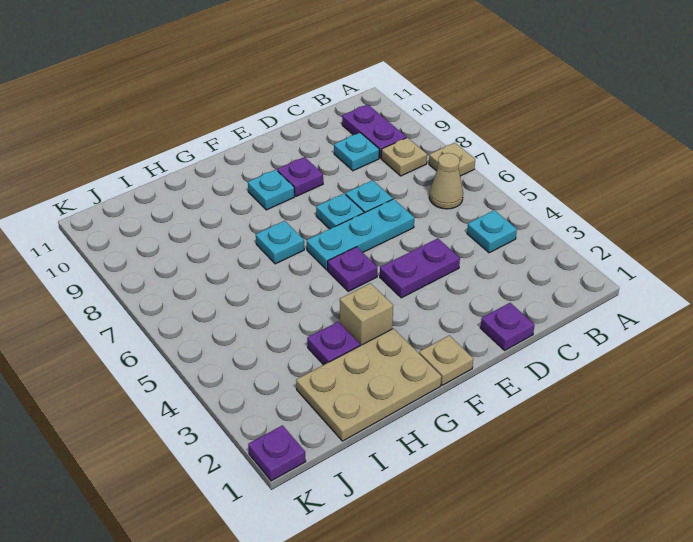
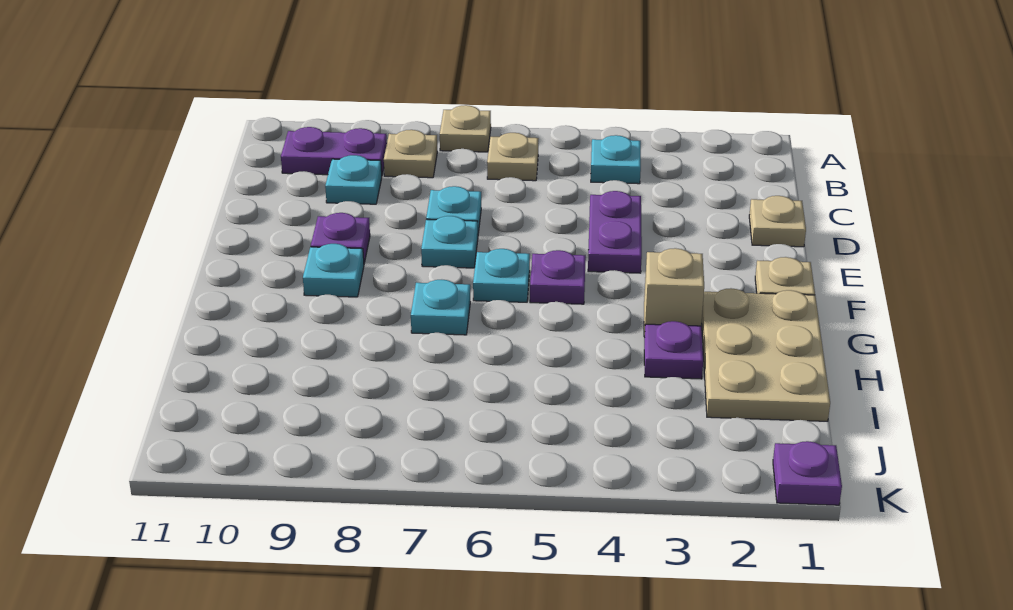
tan 1x1 cone [430,153,463,209] -> tan 1x1 plate [487,133,539,181]
purple 1x1 plate [481,303,534,350] -> tan 1x1 plate [749,196,806,247]
cyan 1x3 plate [307,199,414,270] -> cyan 1x1 plate [473,249,530,302]

